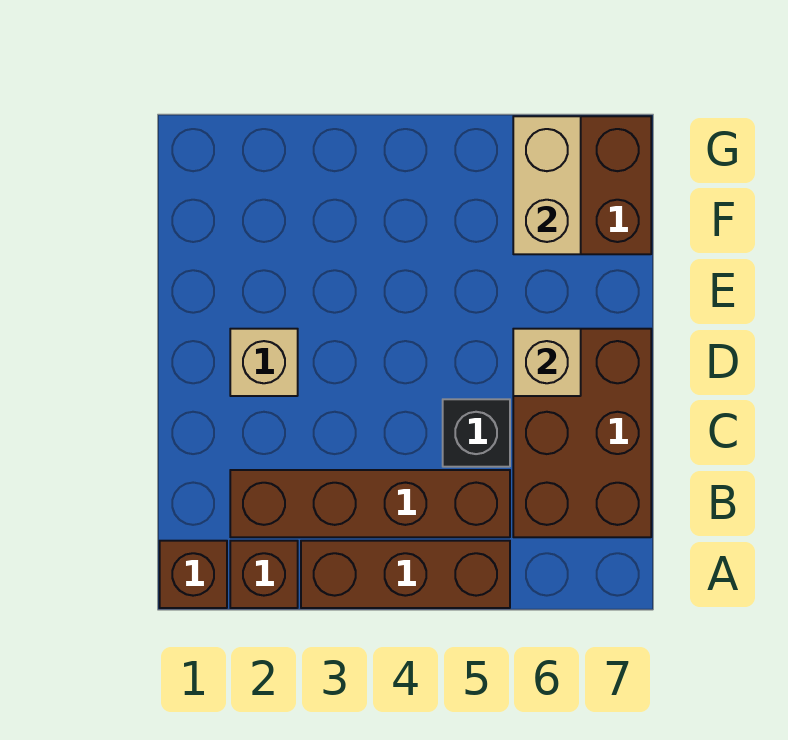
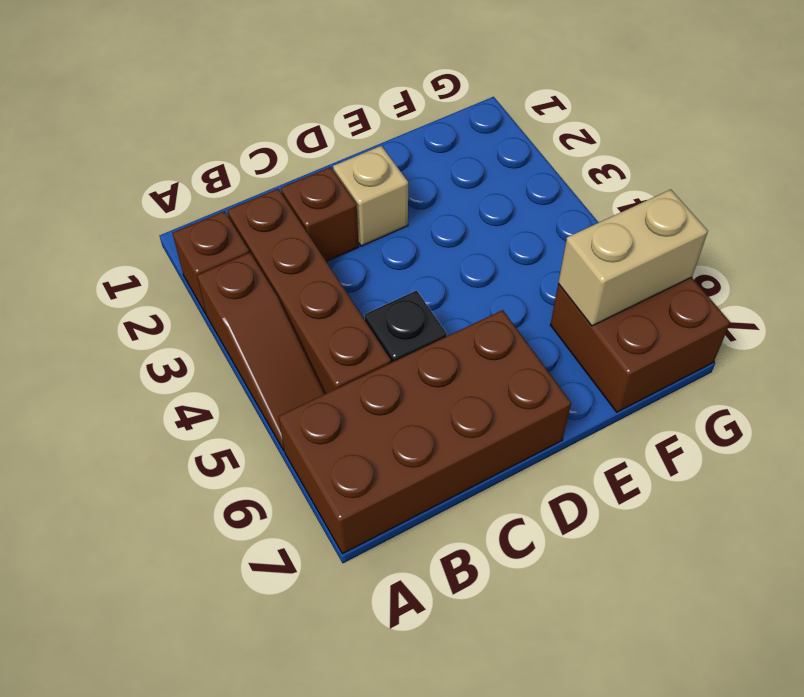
brown 1x1 brick [160,541,227,608] -> brown 1x1 brick moved to [281,167,359,262]
brown 1x3 brick [301,541,510,608] -> brown 1x3 slope [197,252,324,450]
brown 2x3 brick [513,329,651,537] -> brown 2x4 brick [278,310,571,554]
tan 1x1 brick [513,329,581,396] -> none

